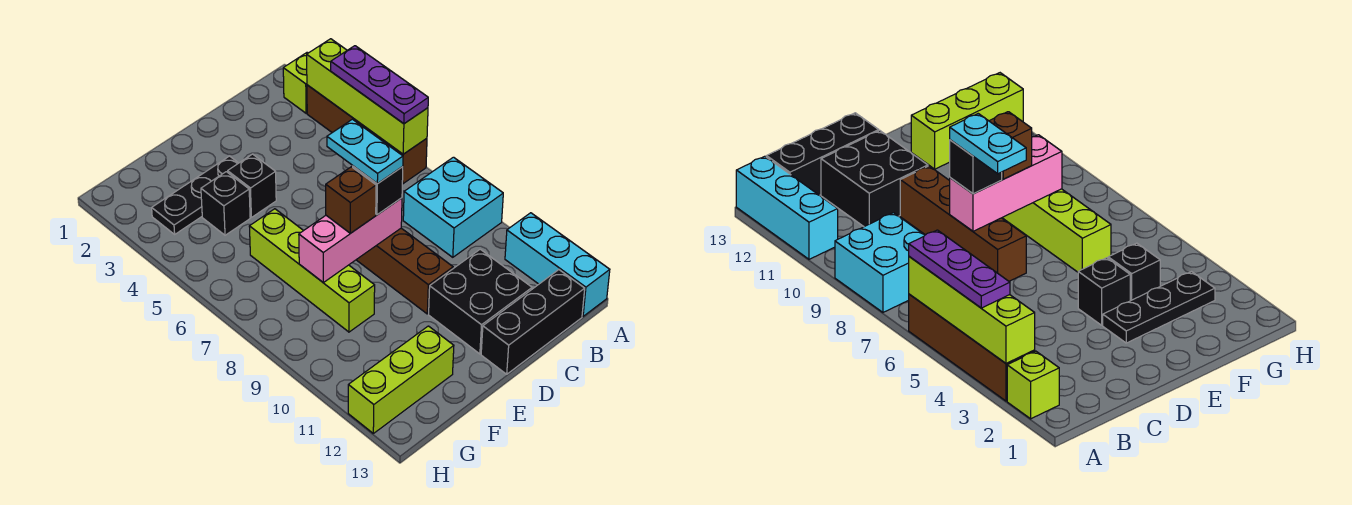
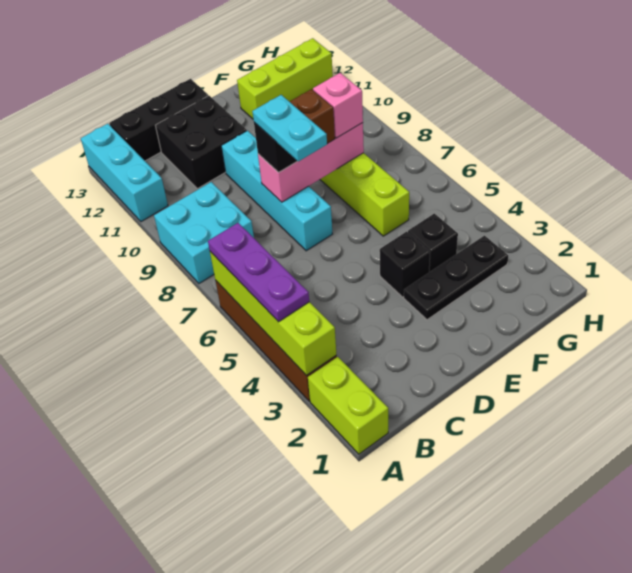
lime 1x1 brick [283,52,308,113] -> lime 1x2 brick [308,357,388,454]
brown 1x4 brick [356,228,453,314] -> cyan 1x4 brick [221,131,333,251]
none -> pink 1x1 brick [313,73,363,138]

